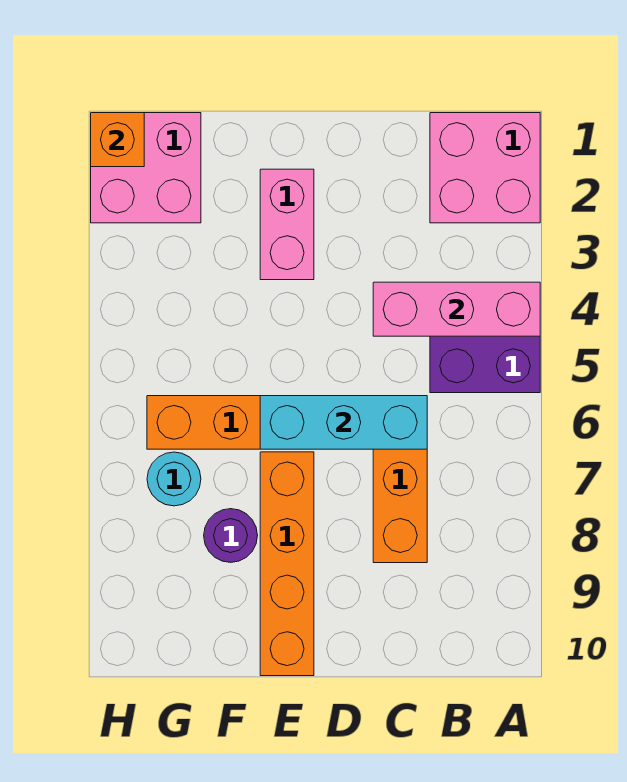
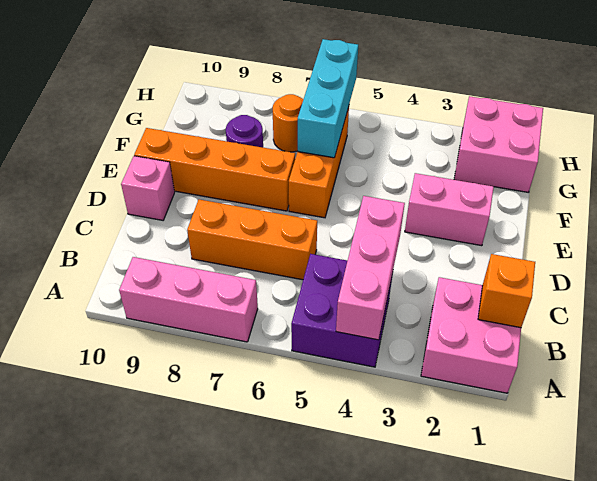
none -> pink 1x3 brick [119,257,258,342]
cyan 1x3 brick [260,396,427,449] -> cyan 1x3 brick moved to [298,39,358,158]
none -> pink 1x1 brick [121,156,175,220]
cyan 1x1 round brick [147,452,201,506] -> orange 1x1 round brick [273,94,304,152]
orange 1x1 brick [91,113,144,167] -> orange 1x1 brick moved to [478,254,535,328]

